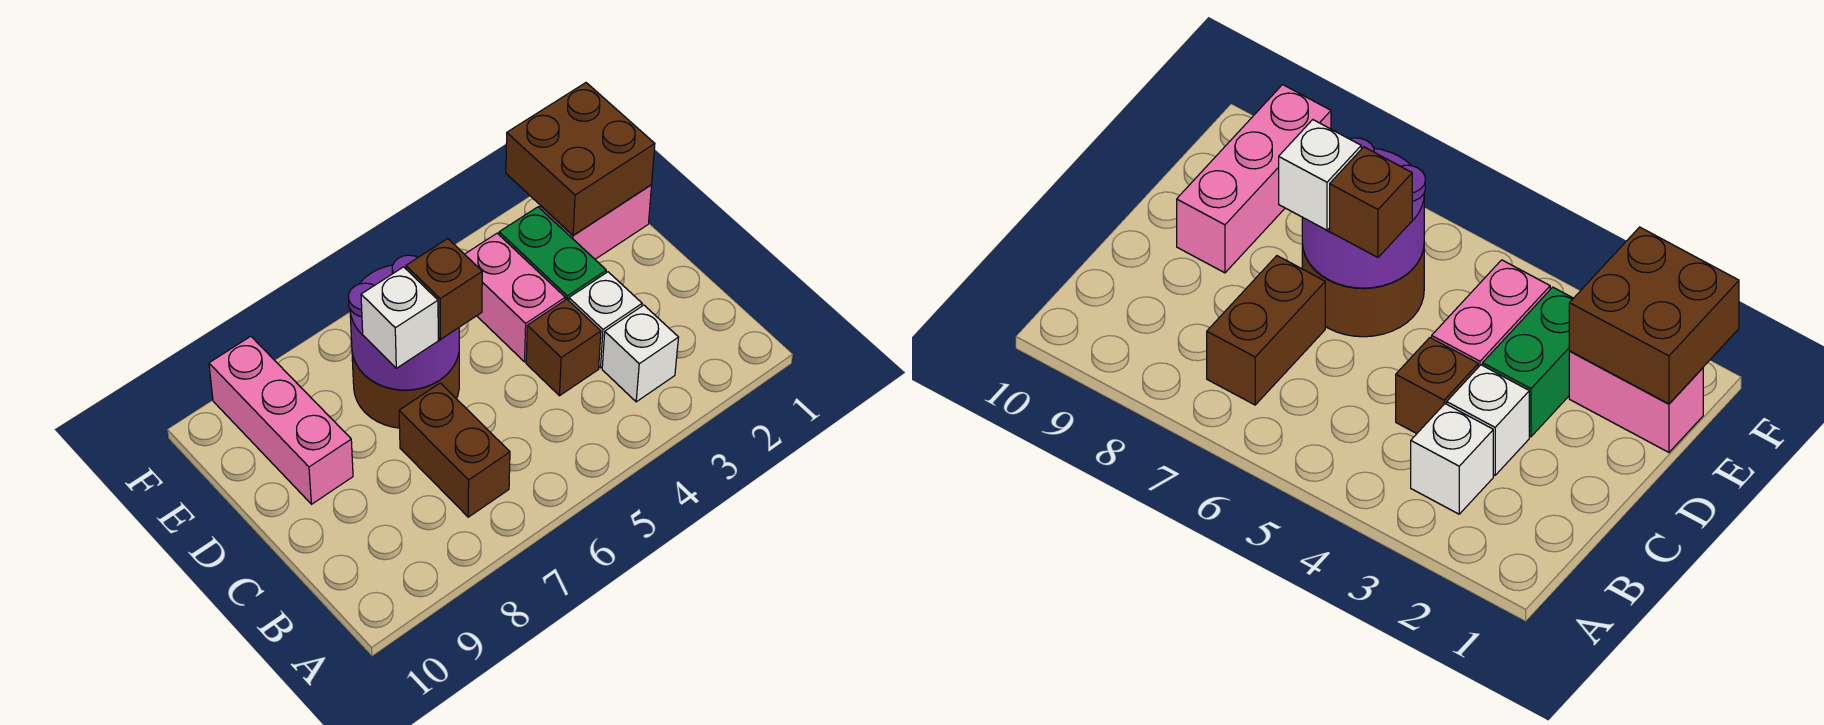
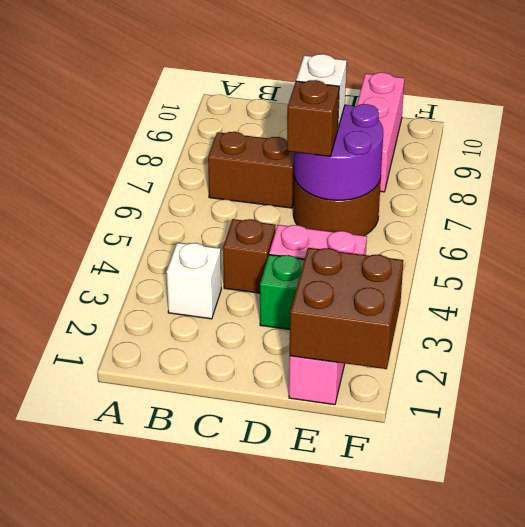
white 1x1 brick [569,272,642,368] -> none
pink 1x3 brick [209,336,353,504] -> pink 1x3 brick turned to [357,73,404,192]

